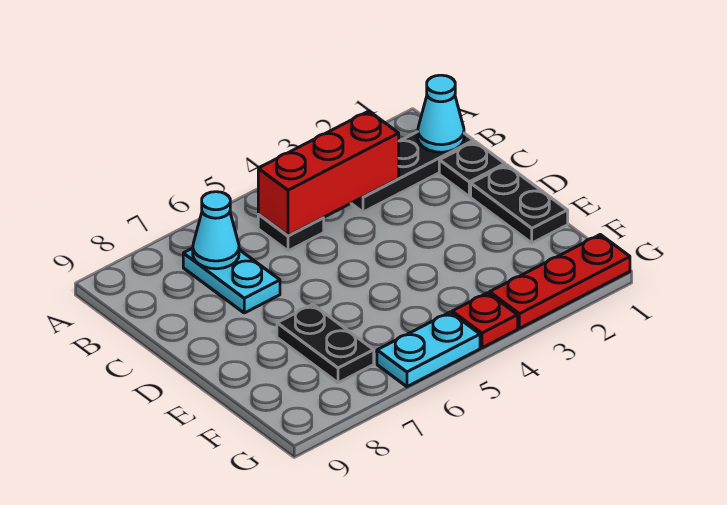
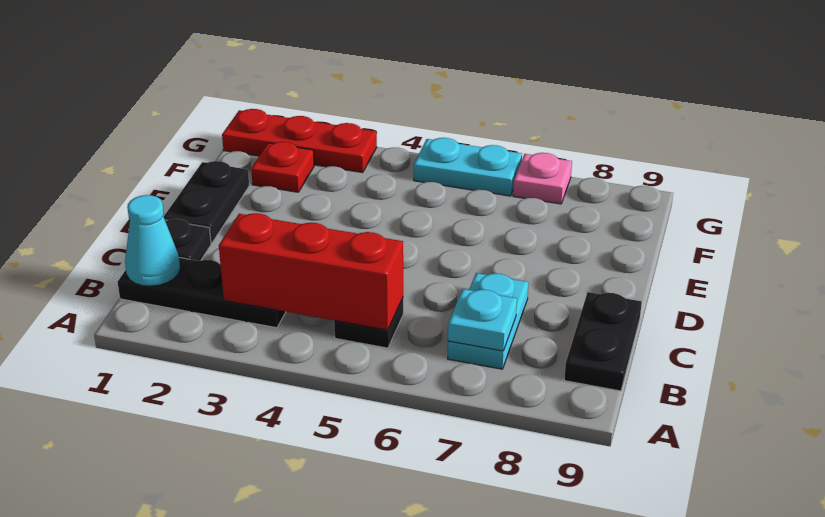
cyan 1x1 cone [193,192,239,269] -> cyan 1x1 plate [448,289,517,351]
black 1x2 plate [277,304,374,383] -> black 1x2 plate moved to [564,292,642,391]
red 1x1 plate [452,293,518,348] -> red 1x1 plate moved to [251,142,314,192]
none -> pink 1x1 plate [513,153,572,204]

